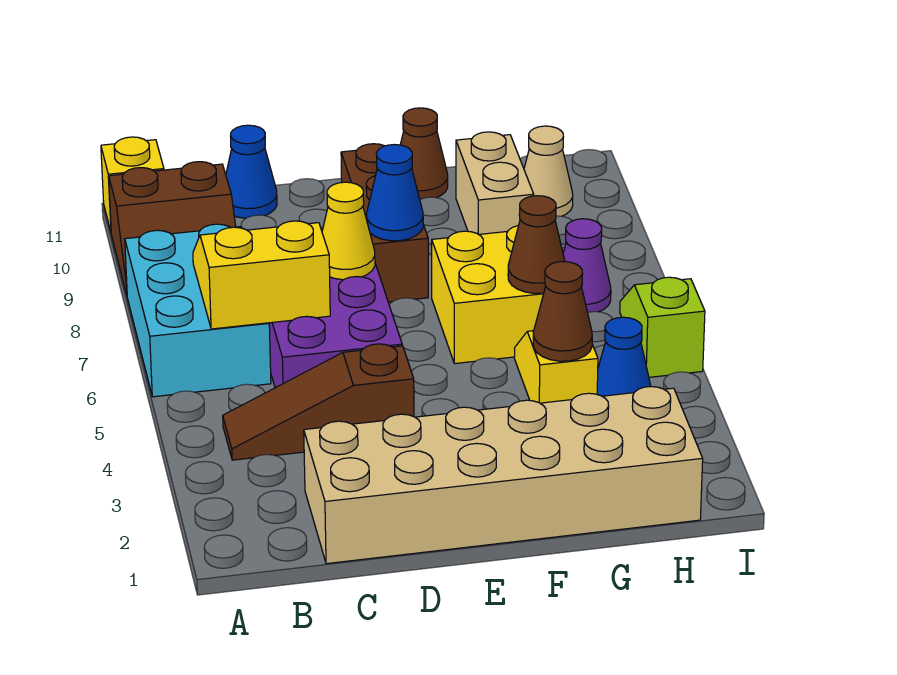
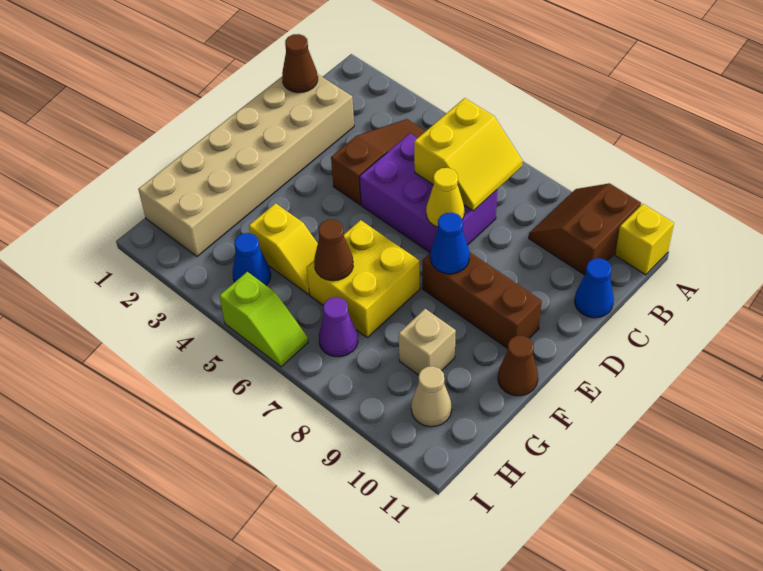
cyan 2x3 brick [125,224,271,397] -> none
brown 1x1 cone [533,262,592,361] -> brown 1x1 cone moved to [282,34,318,93]
tan 1x2 brick [456,132,534,234] -> tan 1x1 brick [399,309,456,375]

